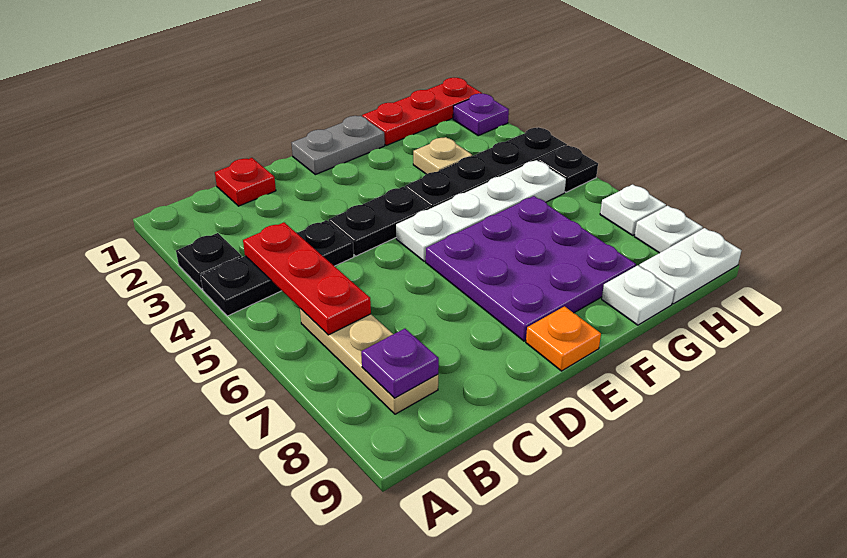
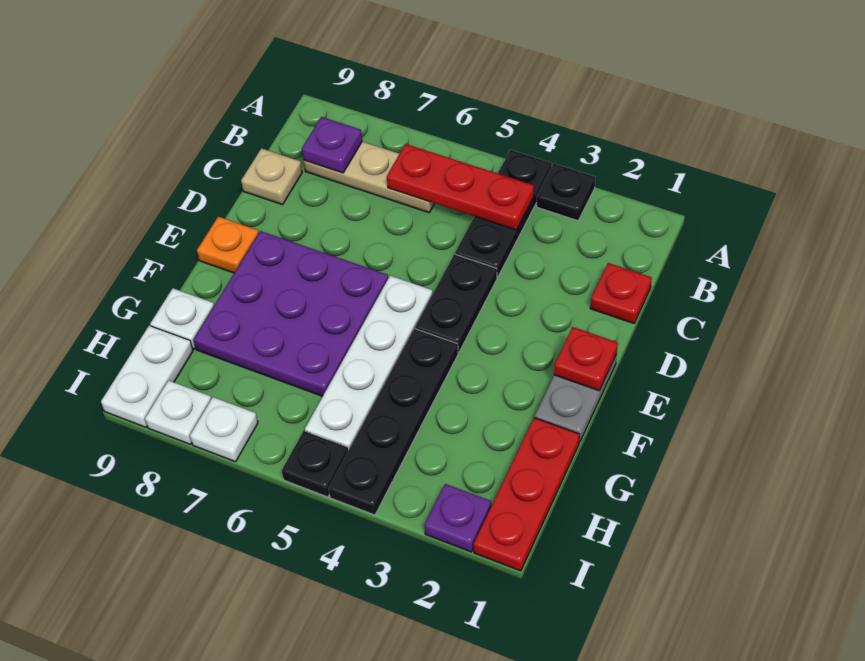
none -> red 1x1 plate [554,327,618,391]
tan 1x1 plate [413,137,472,174] -> tan 1x1 plate moved to [241,148,302,205]

